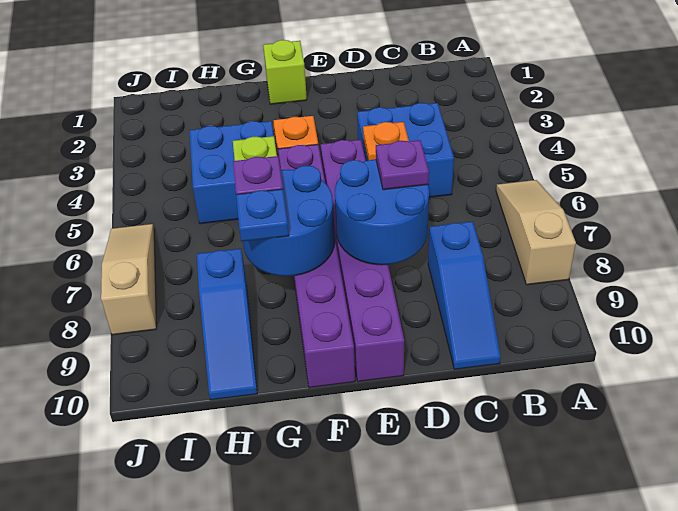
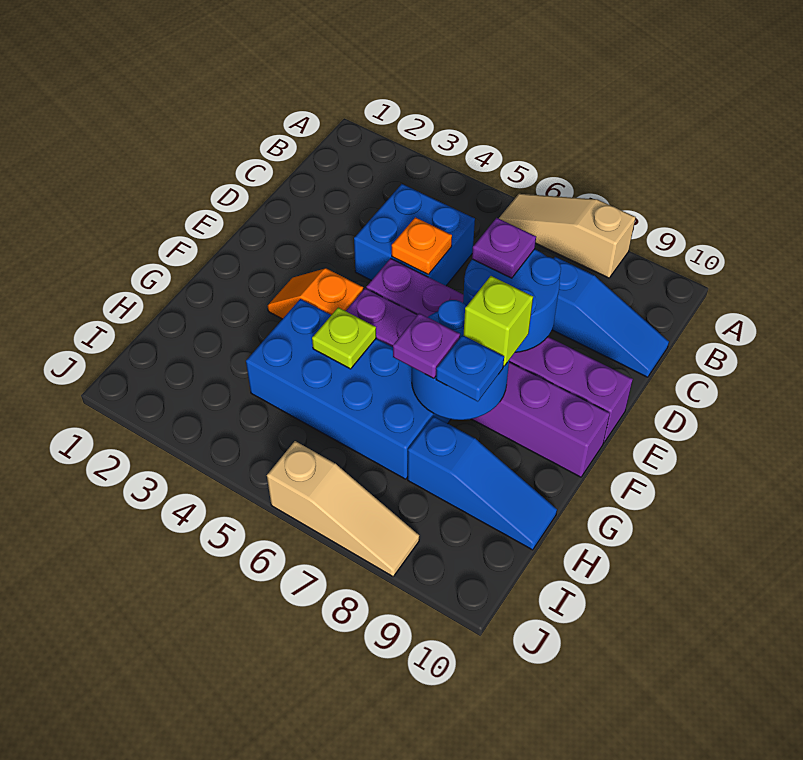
lime 1x1 brick [263,40,307,104] -> lime 1x1 brick moved to [463,276,533,366]
blue 2x2 brick [190,121,274,224] -> blue 2x4 brick [246,299,451,479]
tan 1x3 slope [101,224,157,335] -> tan 1x3 slope turned to [267,441,419,576]

